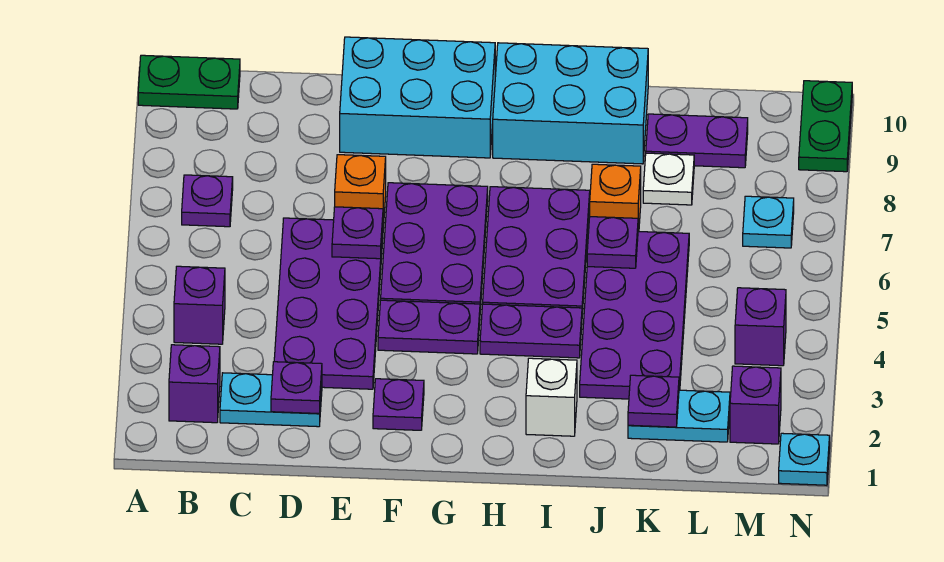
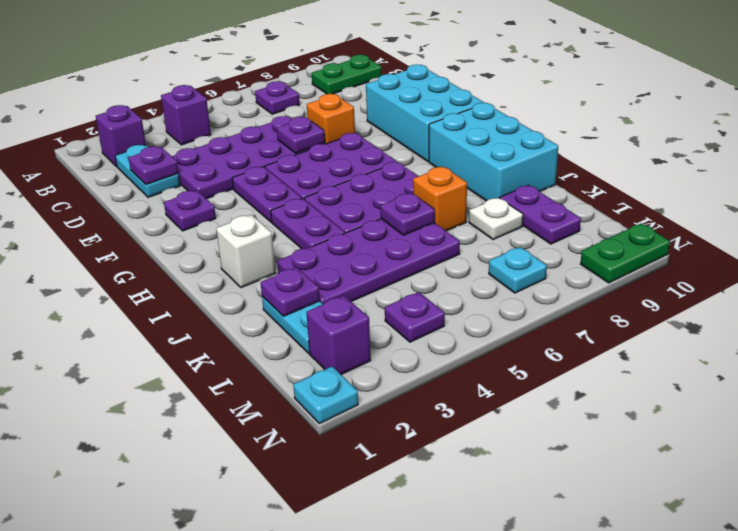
green 1x2 plate [138,55,240,109] -> green 1x2 plate turned to [312,55,382,94]
purple 1x1 brick [735,288,786,366] -> purple 1x1 plate [385,292,445,342]

